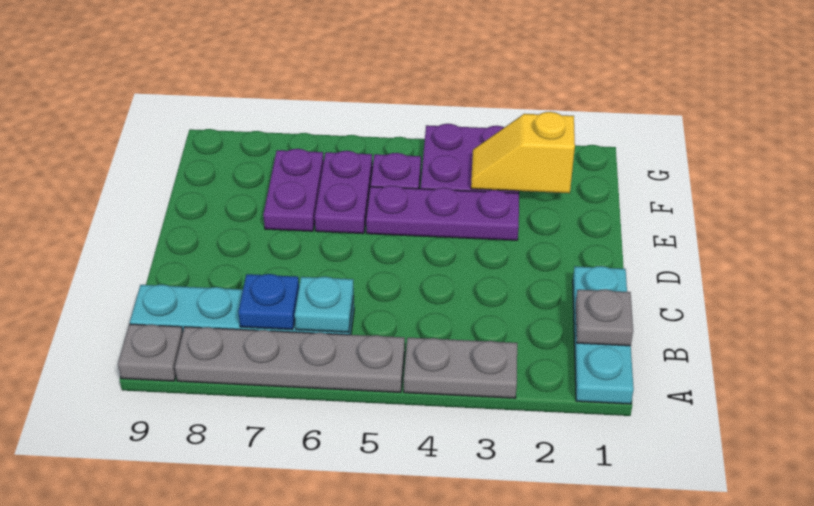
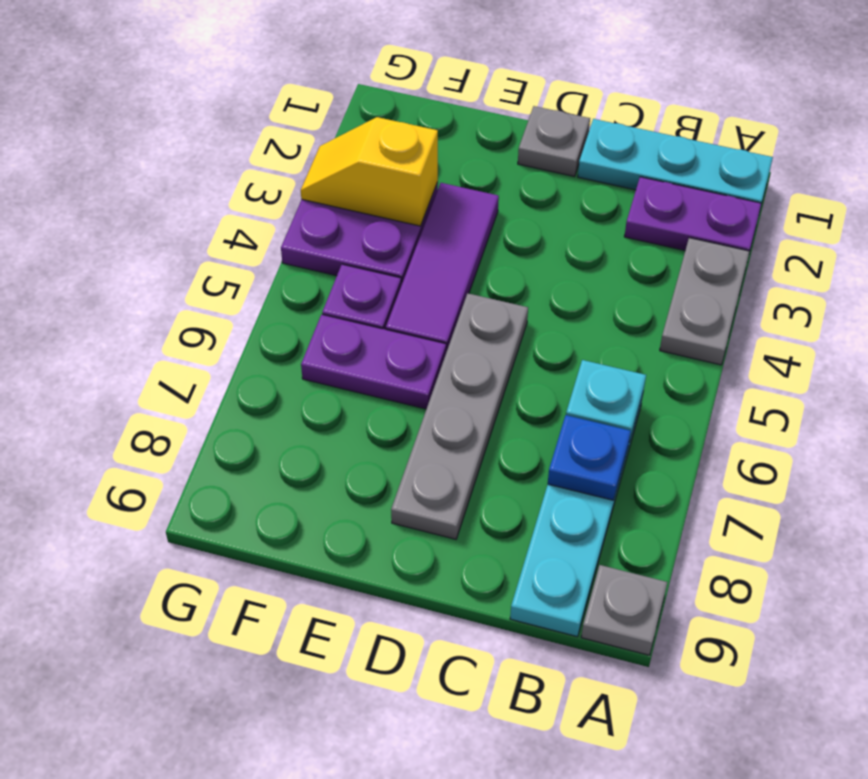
grey 1x4 plate [175,327,405,392] -> grey 1x4 plate moved to [391,293,528,539]
grey 1x1 plate [576,289,633,346] -> grey 1x1 plate moved to [518,106,590,177]
purple 1x3 plate [366,186,519,240] -> purple 1x3 tile [386,183,499,352]
purple 1x2 plate [263,149,324,231] -> purple 1x2 plate moved to [624,177,762,253]
yellow 1x2 slope [471,112,575,193] -> yellow 1x2 slope turned to [301,117,438,226]

